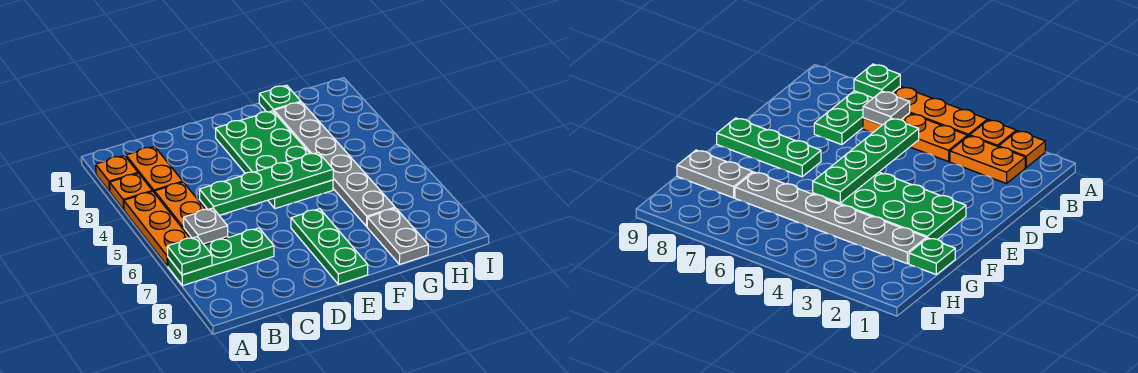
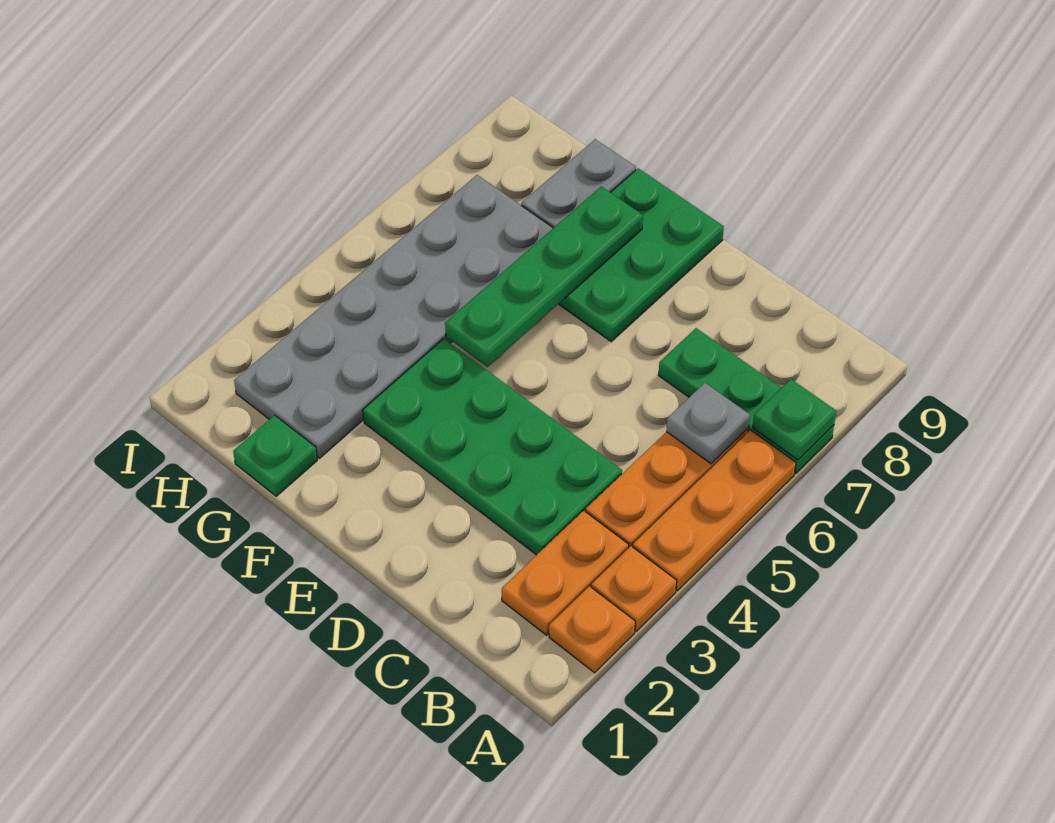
green 1x4 plate [199,152,333,215] -> green 1x4 plate turned to [445,186,643,367]
green 2x4 plate [215,111,333,209] -> green 2x4 plate turned to [363,339,622,555]
green 1x3 plate [291,209,368,284] -> green 2x3 plate [559,168,724,342]
grey 1x6 plate [274,102,395,227] -> grey 2x6 plate [234,175,553,458]

